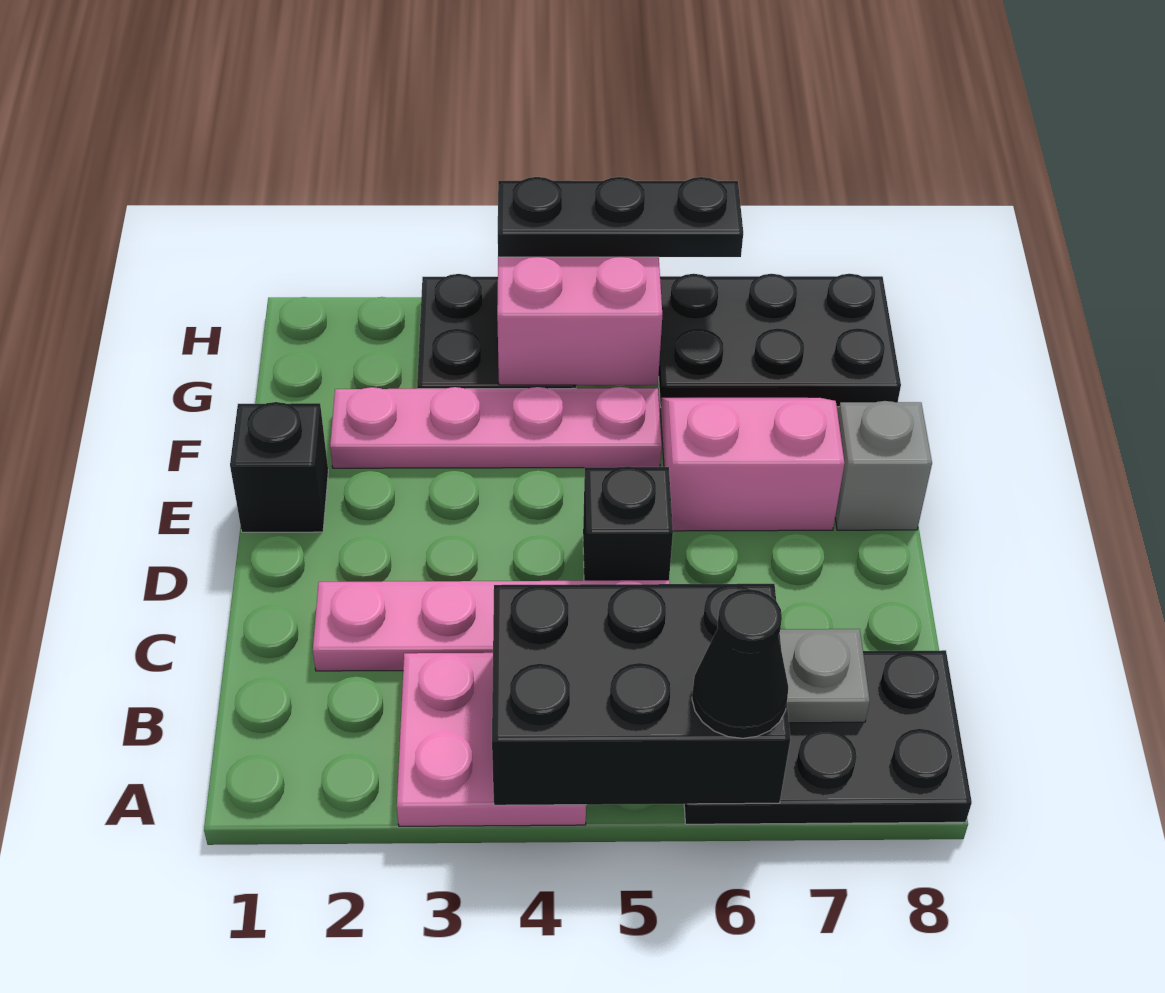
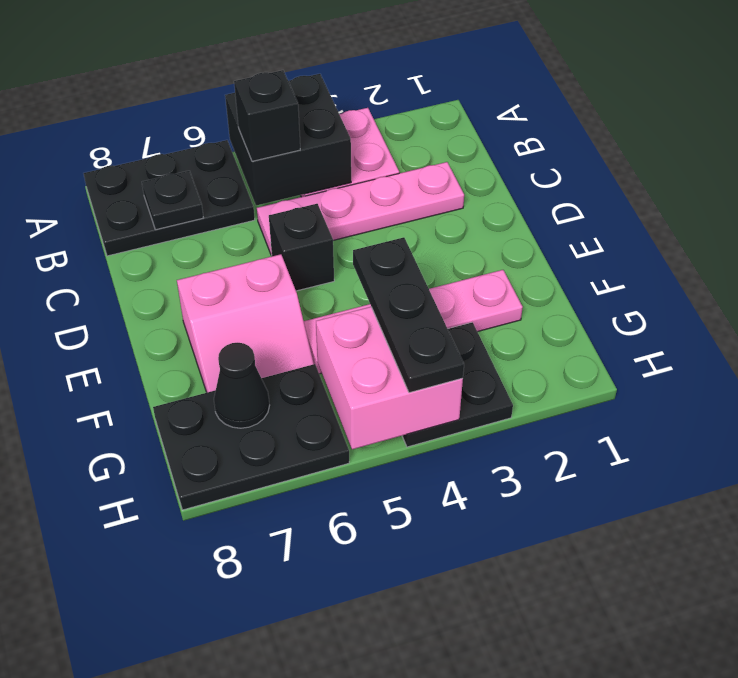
black 2x3 brick [492,584,790,805] -> black 2x2 brick [225,74,351,205]
black 1x1 cone [692,589,788,738] -> black 1x1 cone moved to [214,343,270,428]
grey 1x1 plate [780,629,870,723] -> black 1x1 plate [142,171,203,230]
black 1x1 brick [230,402,328,532] -> black 1x1 brick moved to [234,70,300,161]
grey 1x1 brick [835,401,932,530] -> none
black 1x3 plate [498,177,743,257] -> black 1x3 plate turned to [353,237,464,393]

